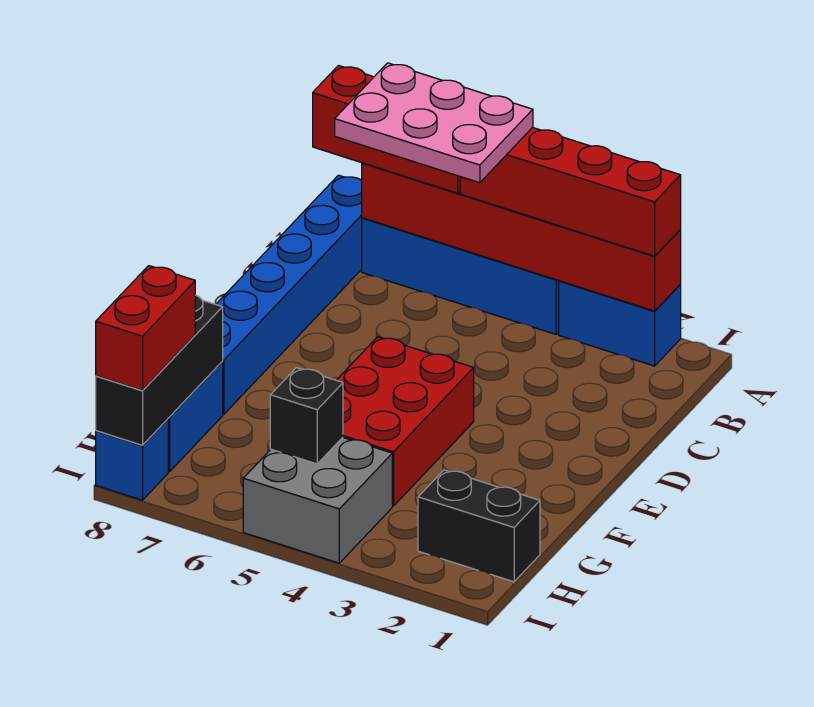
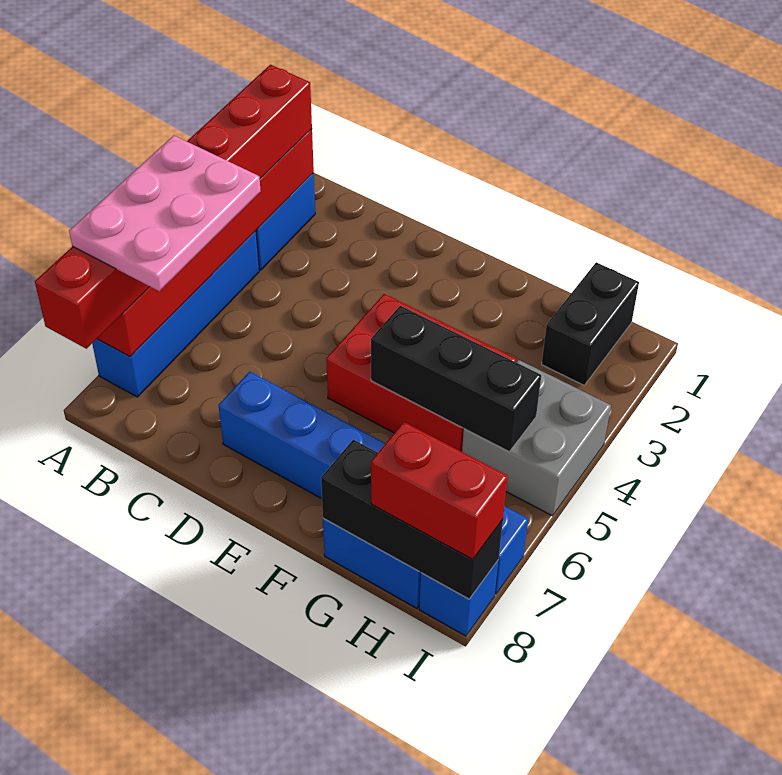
blue 1x6 brick [216,175,362,415] -> blue 1x6 brick moved to [219,372,528,594]
black 1x1 brick [270,368,343,464] -> black 1x3 brick [371,306,541,451]

